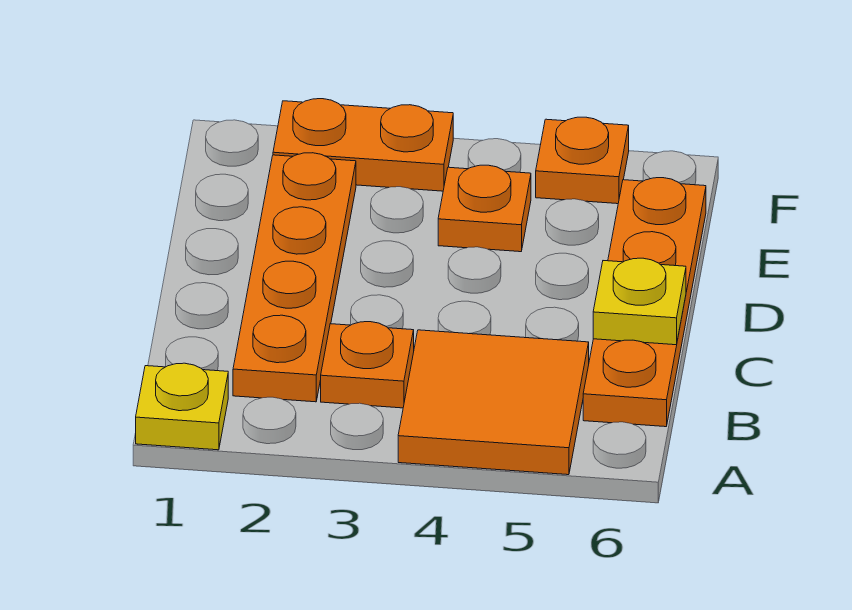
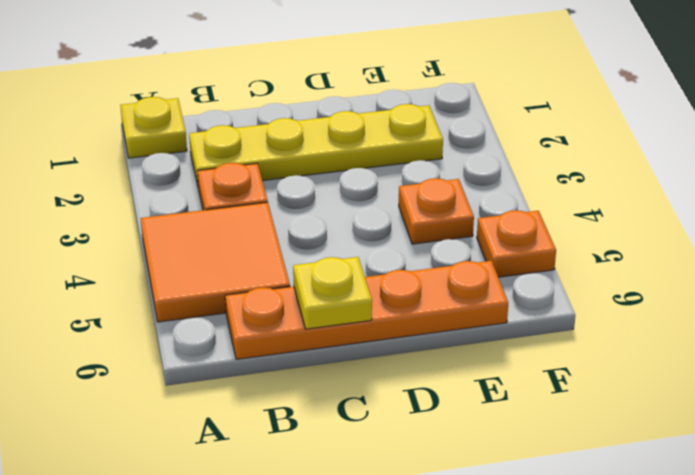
orange 1x4 plate [233,153,356,402] -> yellow 1x4 plate [189,104,443,188]
orange 1x2 plate [273,99,453,191] -> none

